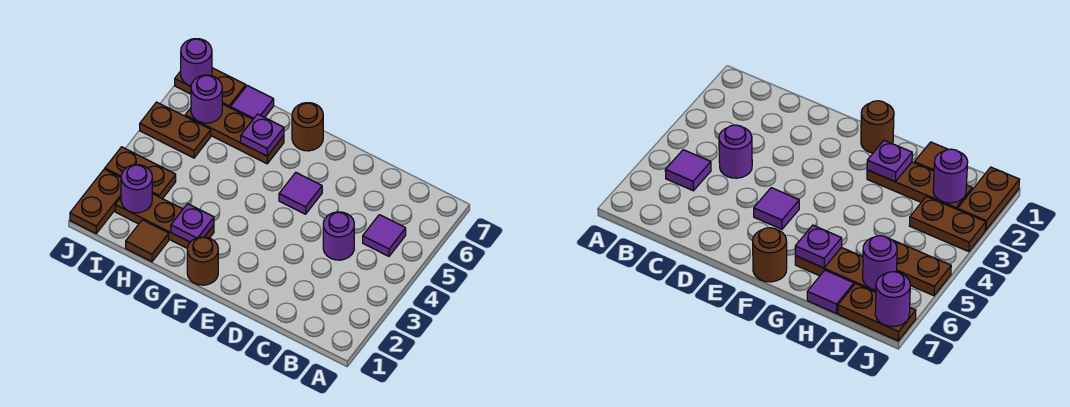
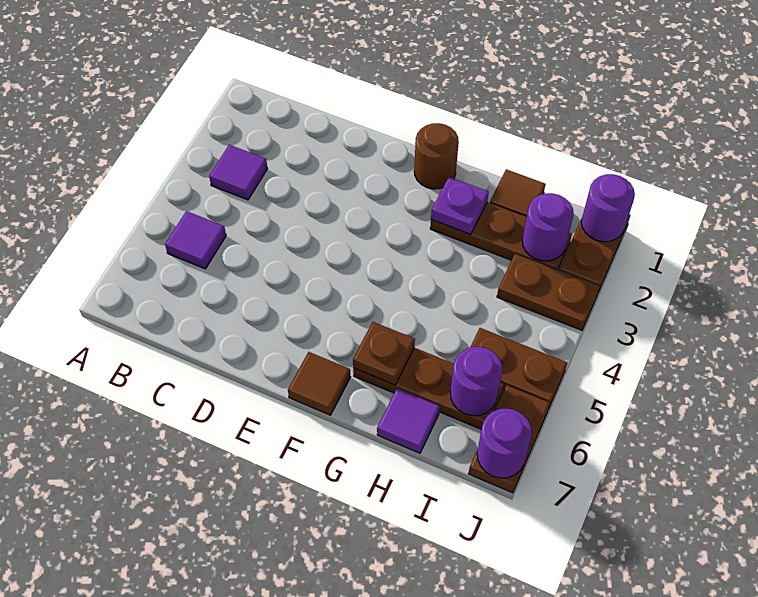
purple 1x1 round brick [323,212,354,260] -> purple 1x1 round brick moved to [581,174,635,242]
purple 1x1 tile [279,173,322,214] -> purple 1x1 tile moved to [209,145,268,200]
brown 1x1 round brick [292,103,323,151] -> brown 1x1 tile [288,352,350,415]
purple 1x1 plate [241,114,284,156] -> brown 1x1 plate [353,322,415,385]
brown 1x2 plate [175,68,246,108] -> brown 1x2 plate turned to [469,385,550,493]

